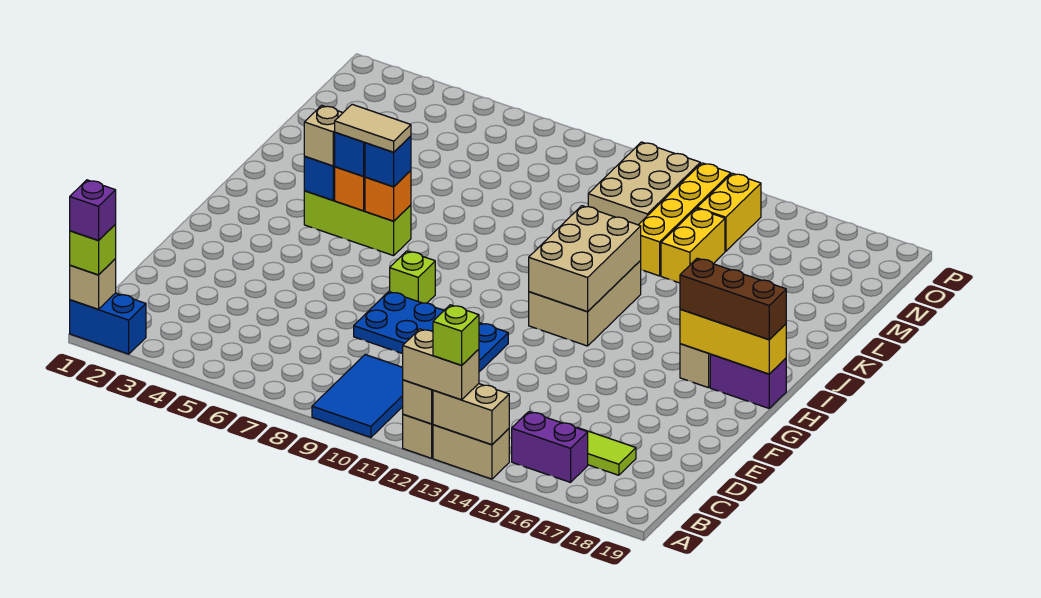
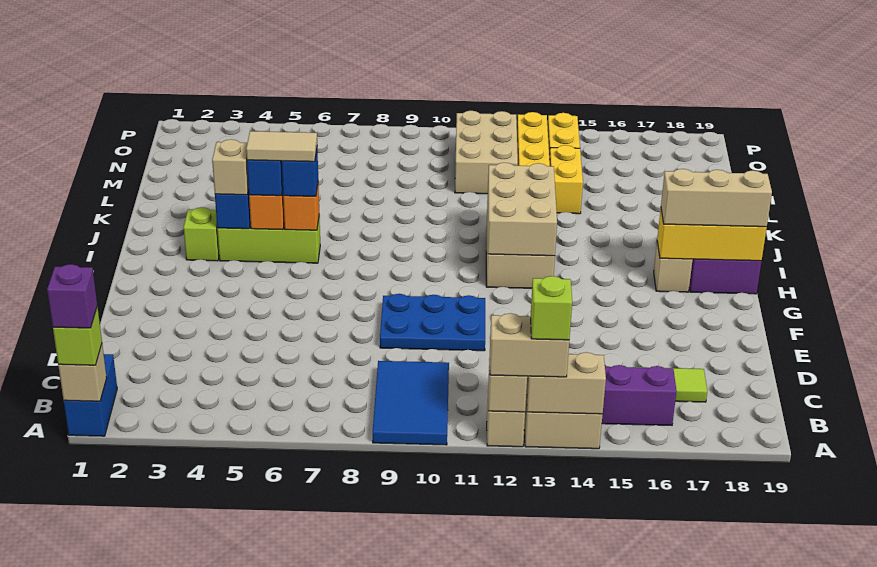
blue 1x2 brick [70,293,146,354] -> blue 1x2 brick turned to [64,354,117,436]
blue 2x4 plate [354,292,508,372] -> blue 2x3 plate [380,294,485,351]
lime 1x1 brick [390,251,435,303] -> lime 1x1 brick moved to [184,207,219,261]
brown 1x3 brick [680,258,786,340] -> tan 1x3 brick [661,169,772,227]

